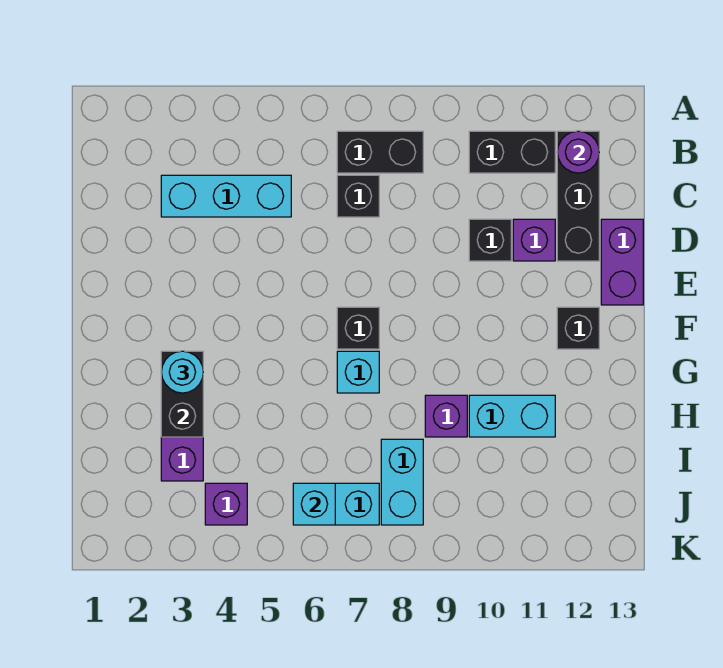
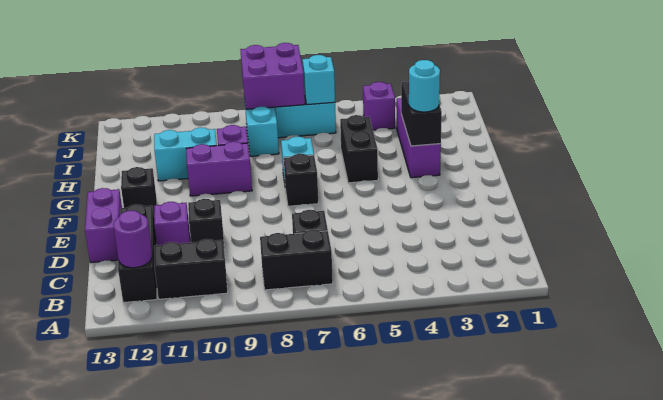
cyan 1x3 brick [161,175,291,217] -> none
none -> black 1x2 brick [340,115,378,183]
none -> purple 1x2 brick [186,142,252,196]
none -> purple 2x2 brick [240,43,305,109]

